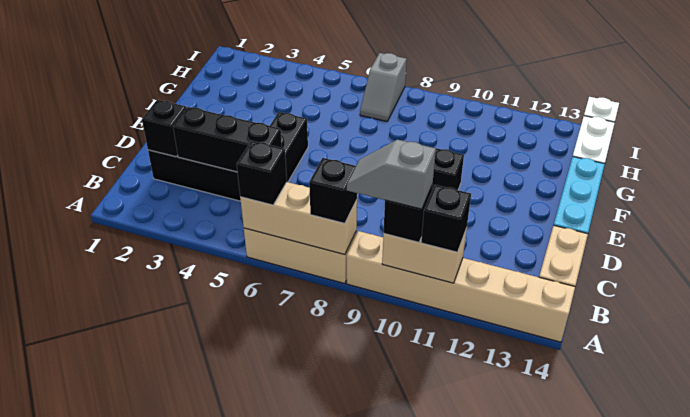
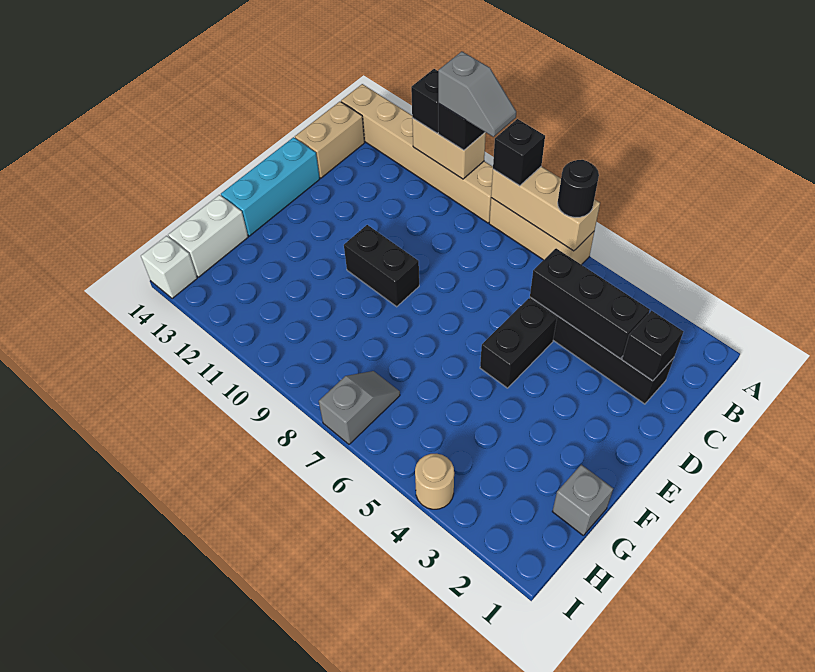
black 1x1 brick [237,141,287,205] -> black 1x1 round brick [558,160,599,217]
none -> grey 1x1 brick [552,465,613,536]
none -> tan 1x1 round brick [415,454,454,509]

